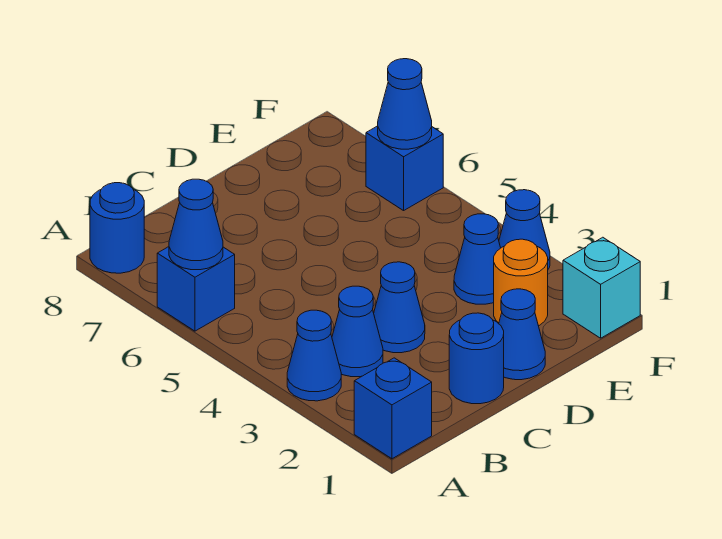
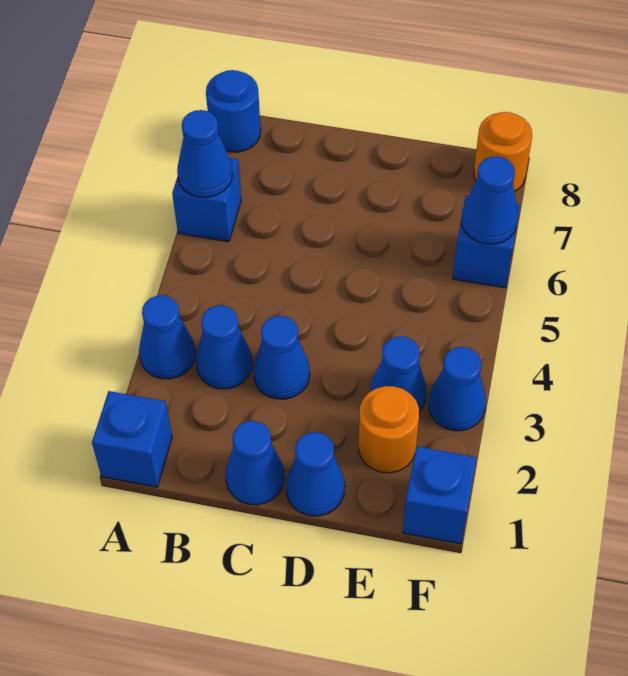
blue 1x1 round brick [449,313,504,404] -> blue 1x1 cone [226,421,284,505]
cyan 1x1 brick [563,237,640,338] -> blue 1x1 brick [403,446,477,544]
none -> orange 1x1 round brick [474,112,532,191]

